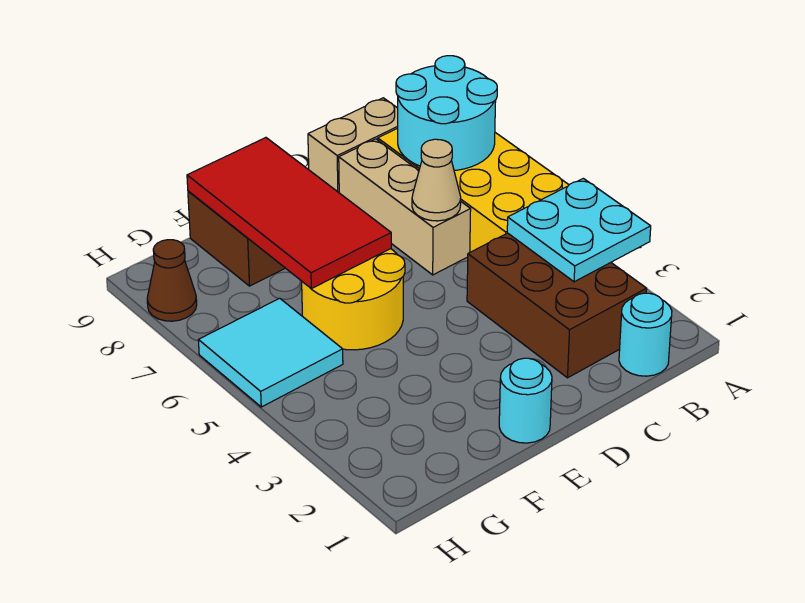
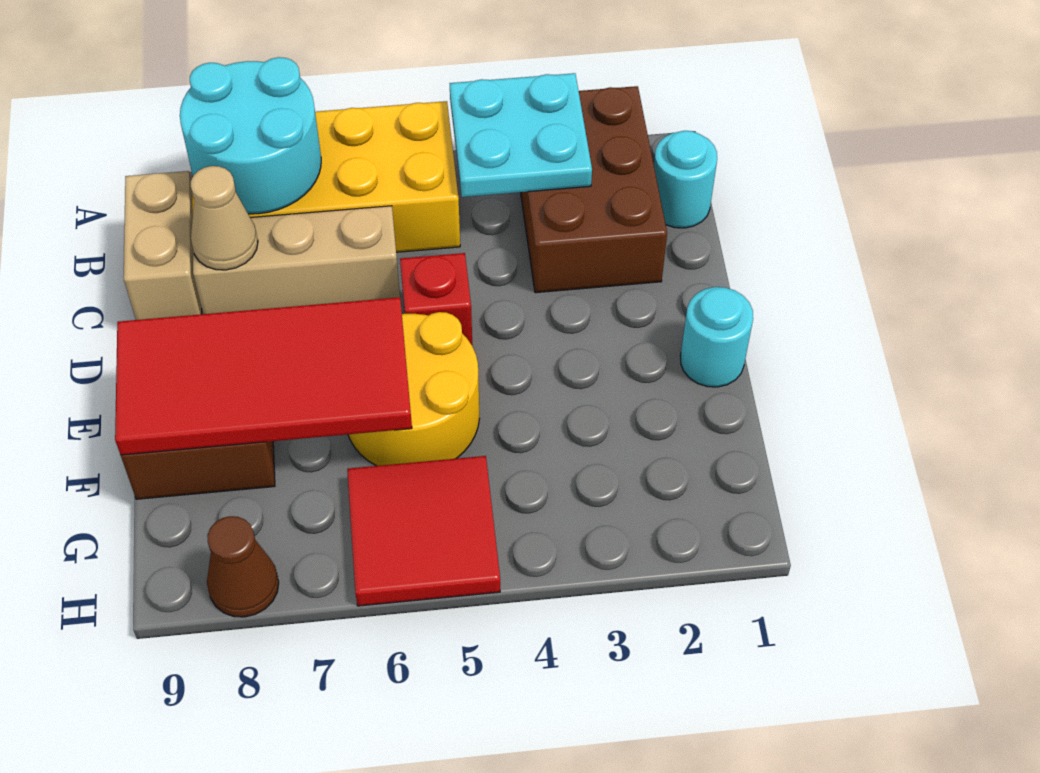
brown 2x3 brick [467,233,647,378] -> brown 2x3 brick turned to [521,86,667,293]
tan 1x1 cone [412,139,461,221] -> tan 1x1 cone moved to [191,166,258,270]
none -> red 1x1 brick [400,253,472,345]
cyan 2x2 tile [198,298,343,407] -> red 2x2 tile [347,456,500,606]

